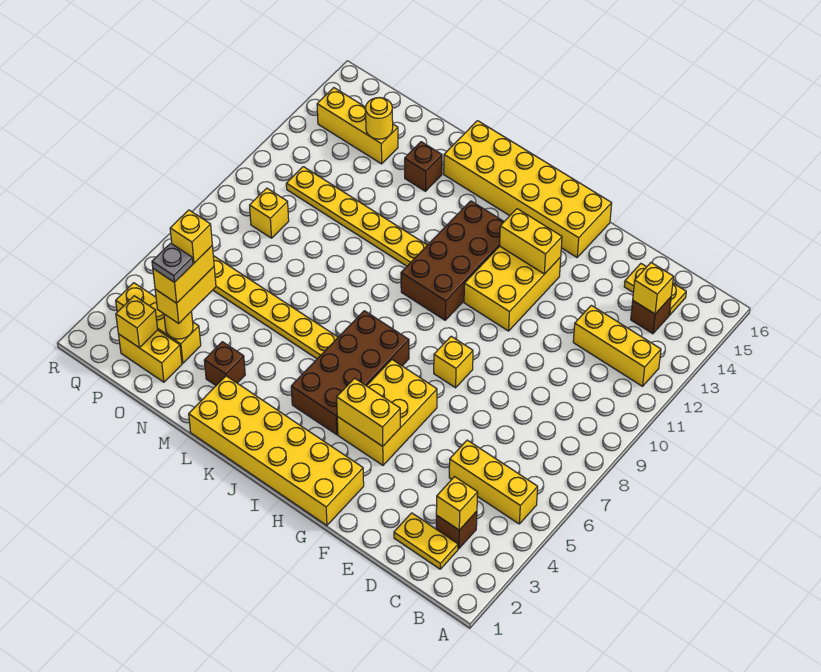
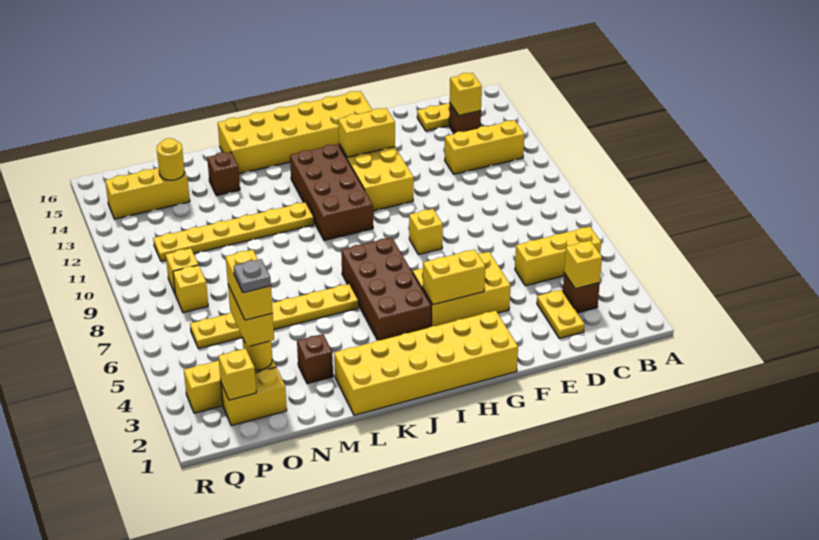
yellow 1x2 plate [394,513,458,569] -> yellow 1x2 plate turned to [537,290,584,339]
yellow 2x3 brick [337,360,437,465] -> yellow 2x3 brick turned to [413,252,511,326]
yellow 1x1 brick [170,210,212,263] -> yellow 1x1 brick moved to [173,265,208,313]

